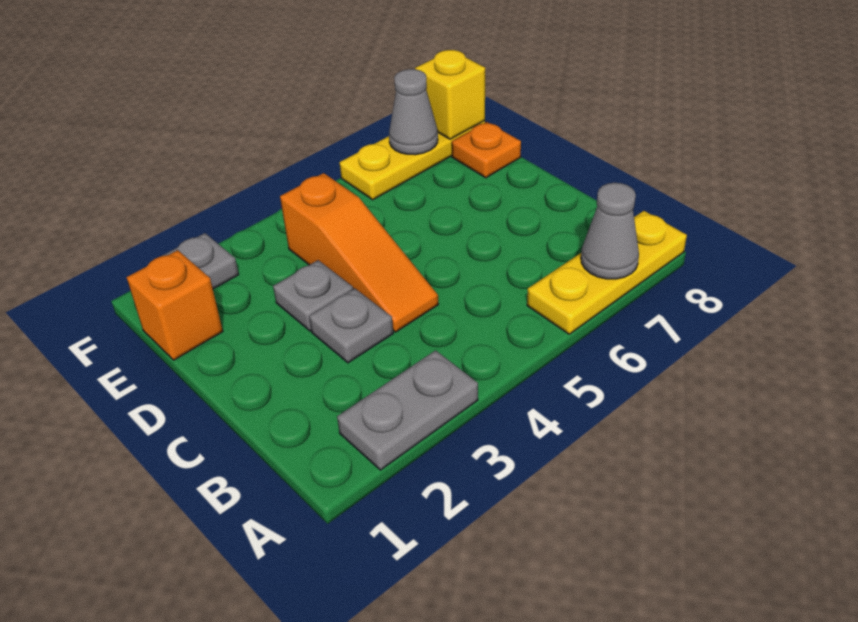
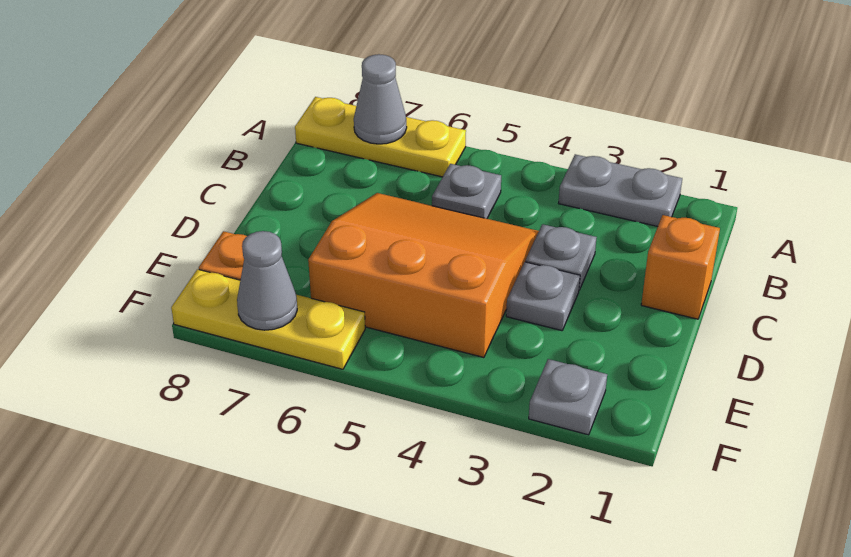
none -> grey 1x1 plate [432,164,501,219]
orange 1x3 slope [280,173,439,332] -> orange 3x3 slope [308,193,539,358]
orange 1x1 brick [127,250,223,360] -> orange 1x1 brick moved to [641,215,720,319]
yellow 1x1 brick [415,50,485,139] -> none

